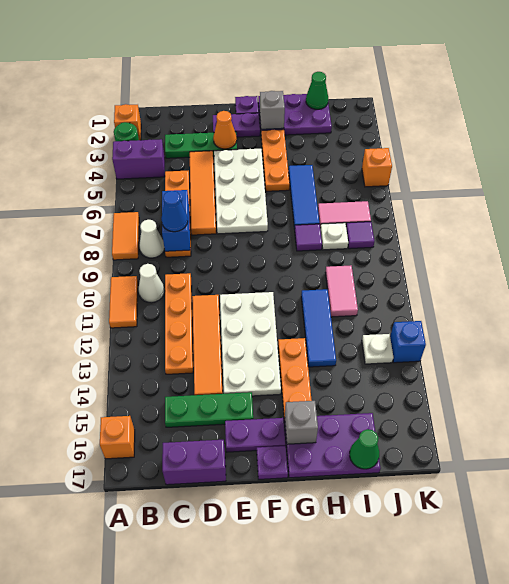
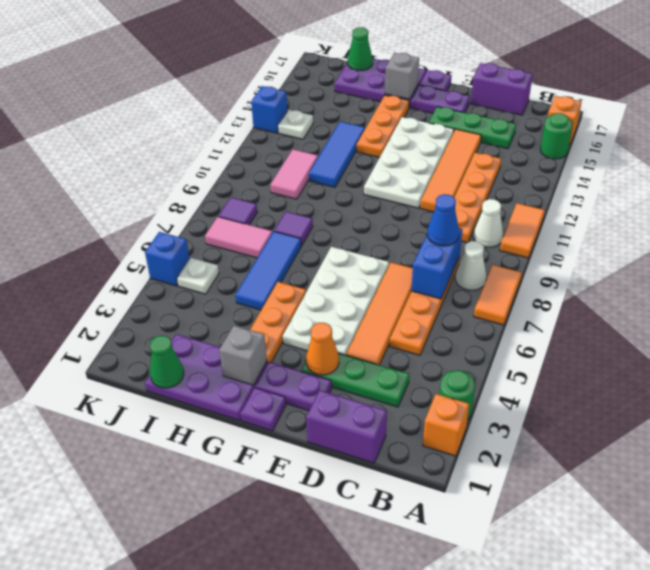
purple 1x2 brick [112,139,165,179] -> purple 1x2 brick moved to [306,390,387,463]
none -> green 1x1 round brick [540,113,573,159]
white 1x1 plate [320,223,348,250] -> white 1x1 plate moved to [177,258,219,294]
orange 1x1 brick [362,148,392,187] -> blue 1x1 brick [145,232,189,286]

